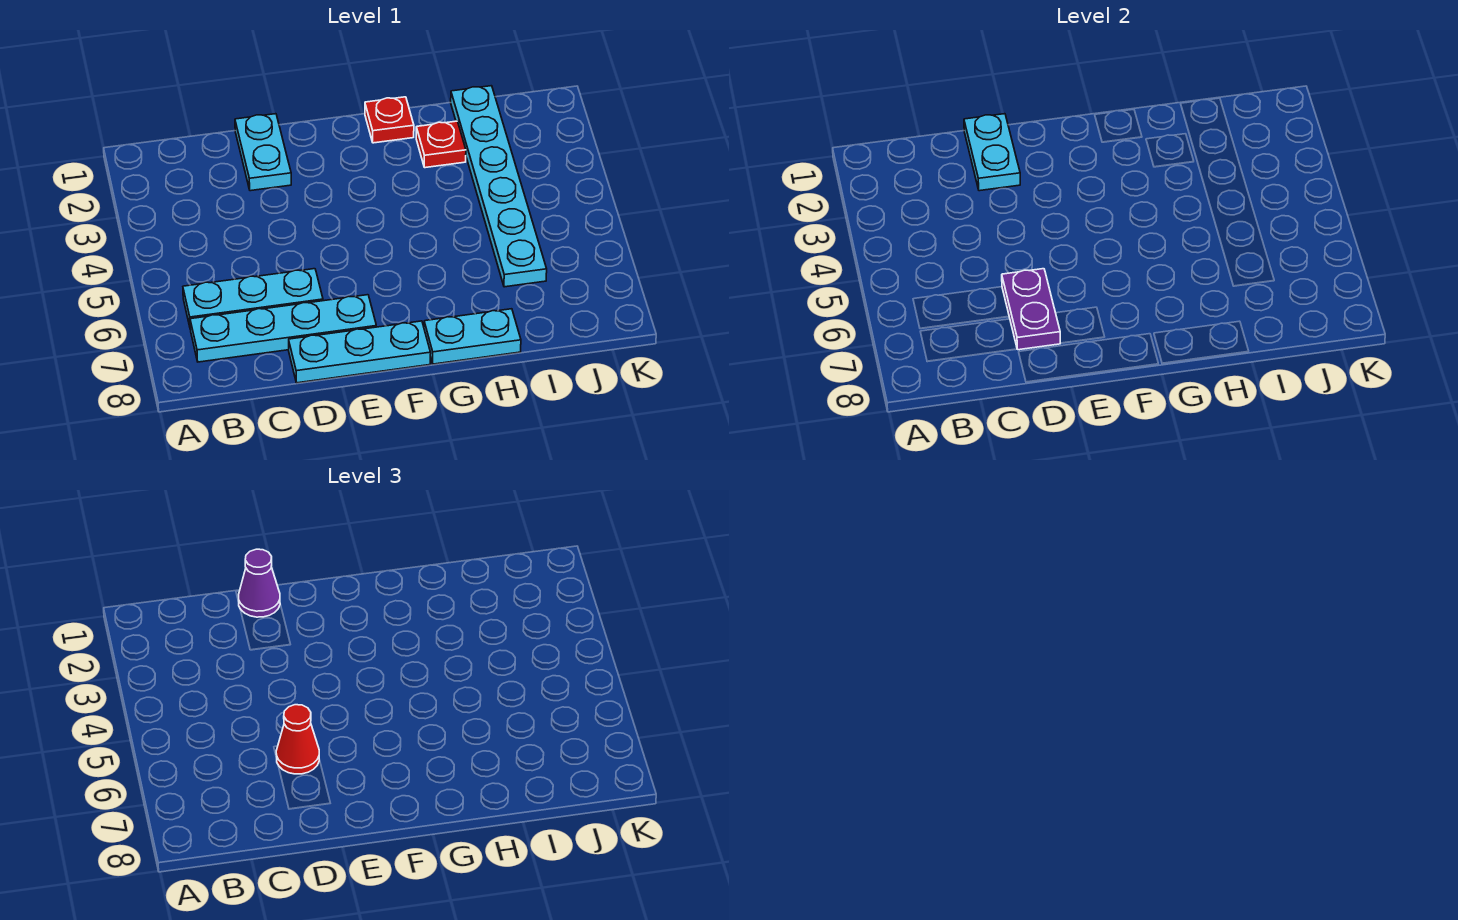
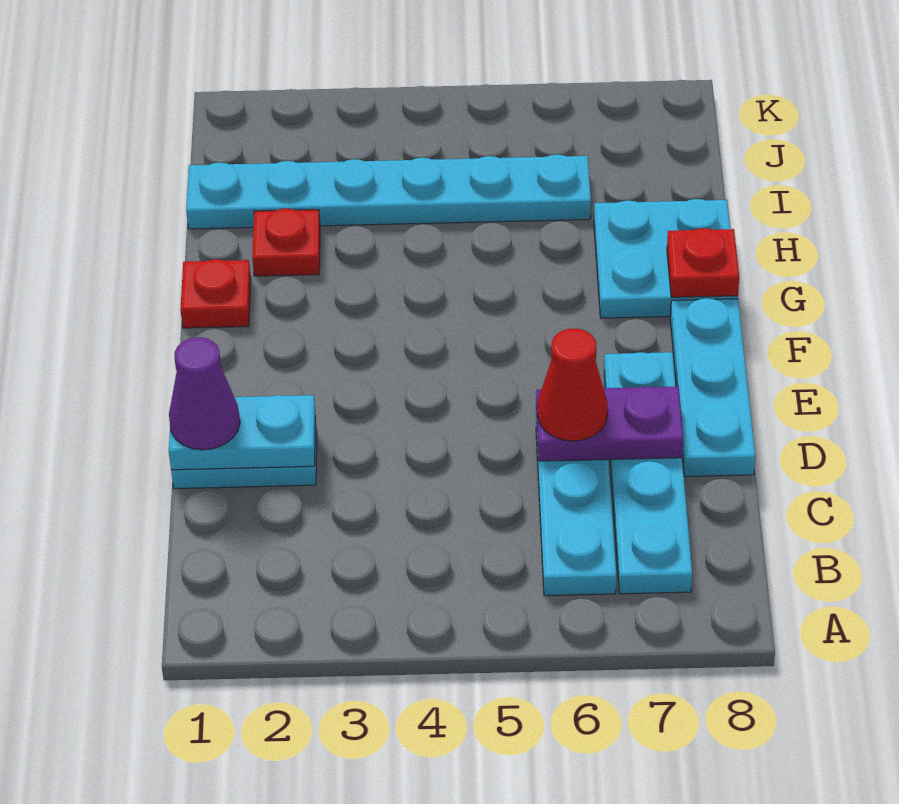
cyan 1x2 plate [424,309,521,364] -> cyan 2x2 plate [594,199,738,318]
none -> red 1x1 plate [667,228,739,297]

